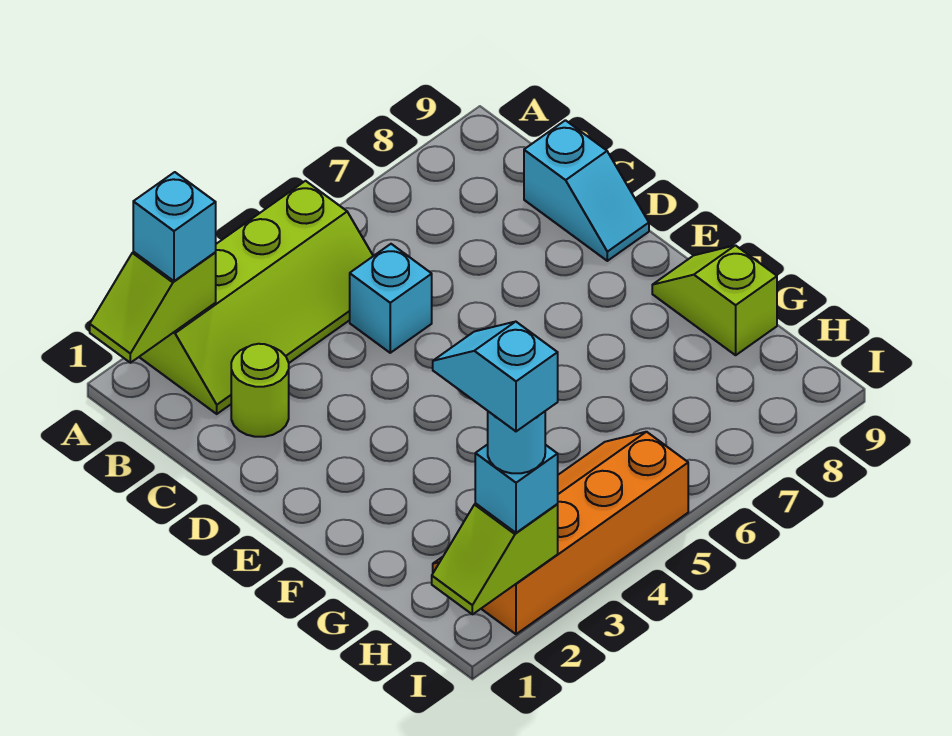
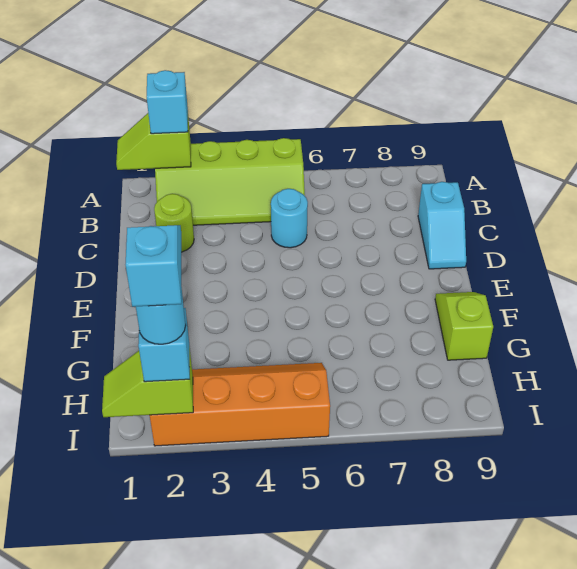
cyan 1x1 brick [350,244,432,353] -> cyan 1x1 round brick [271,189,308,248]

